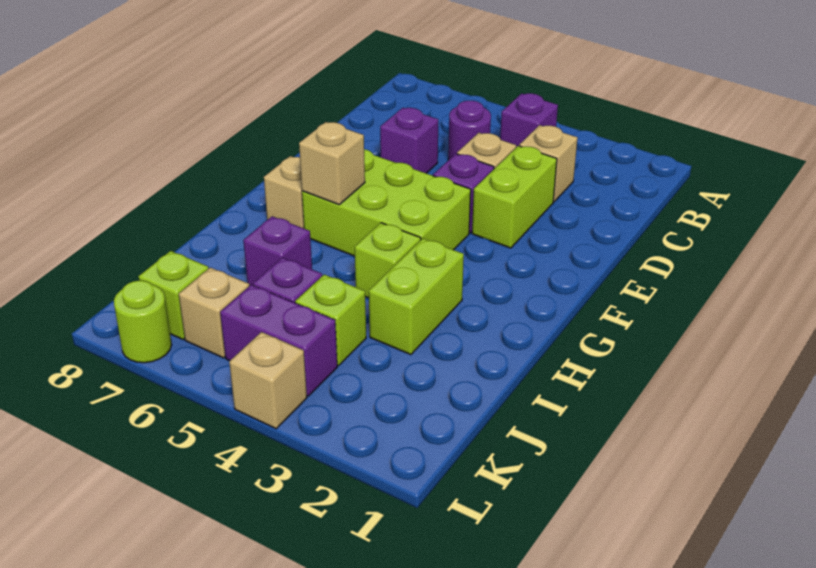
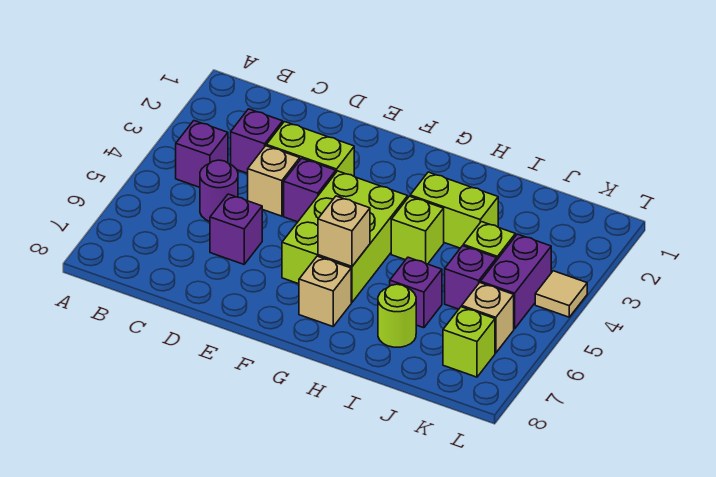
tan 1x1 brick [519,125,577,202] -> purple 1x1 brick [231,109,283,173]
tan 1x1 brick [229,332,307,429] -> tan 1x1 tile [535,271,587,317]
lime 1x1 round brick [114,281,171,363] -> lime 1x1 round brick moved to [378,284,416,347]

